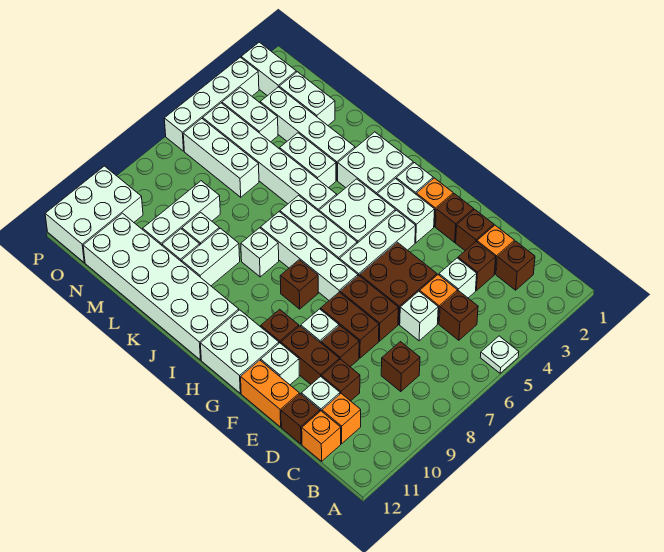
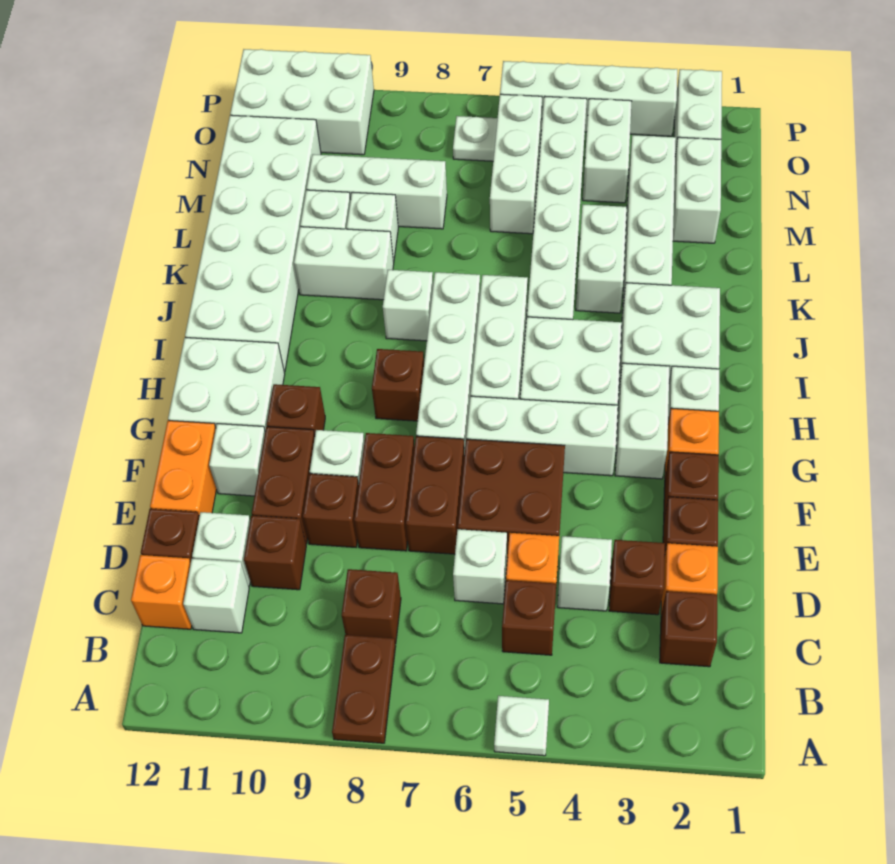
none -> brown 1x2 plate [332,635,396,743]
orange 1x1 brick [322,394,361,444] -> white 1x1 brick [183,559,249,633]
none -> white 1x1 plate [453,116,497,161]

